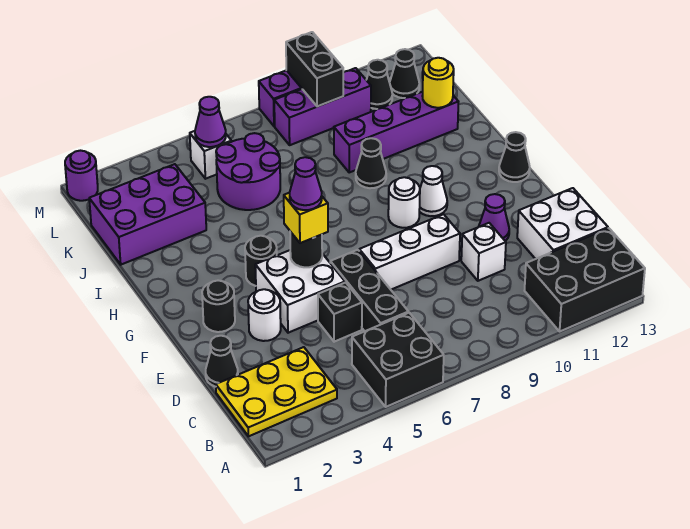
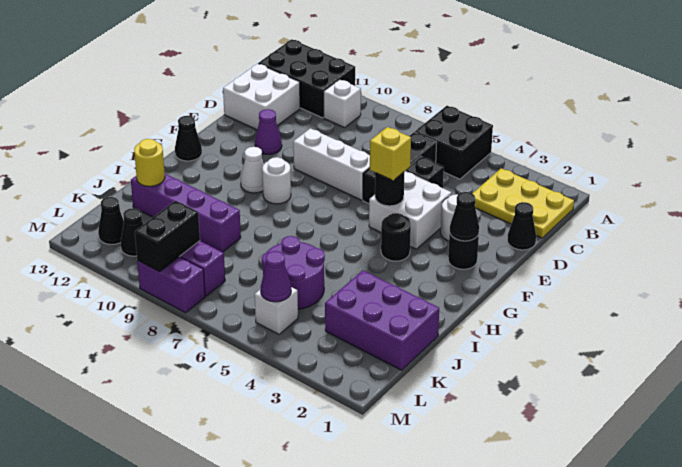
white 1x1 brick [461,223,506,281] -> white 1x1 brick moved to [324,79,361,128]
purple 1x1 cone [290,157,322,210] -> none
black 1x1 cone [356,138,386,188] -> black 1x1 cone moved to [450,192,479,241]
purple 1x1 round brick [65,151,98,201] -> none

